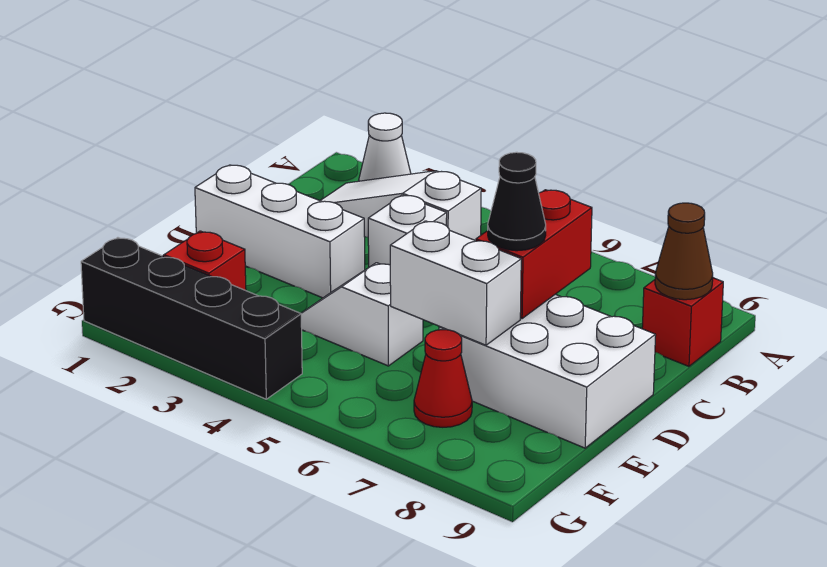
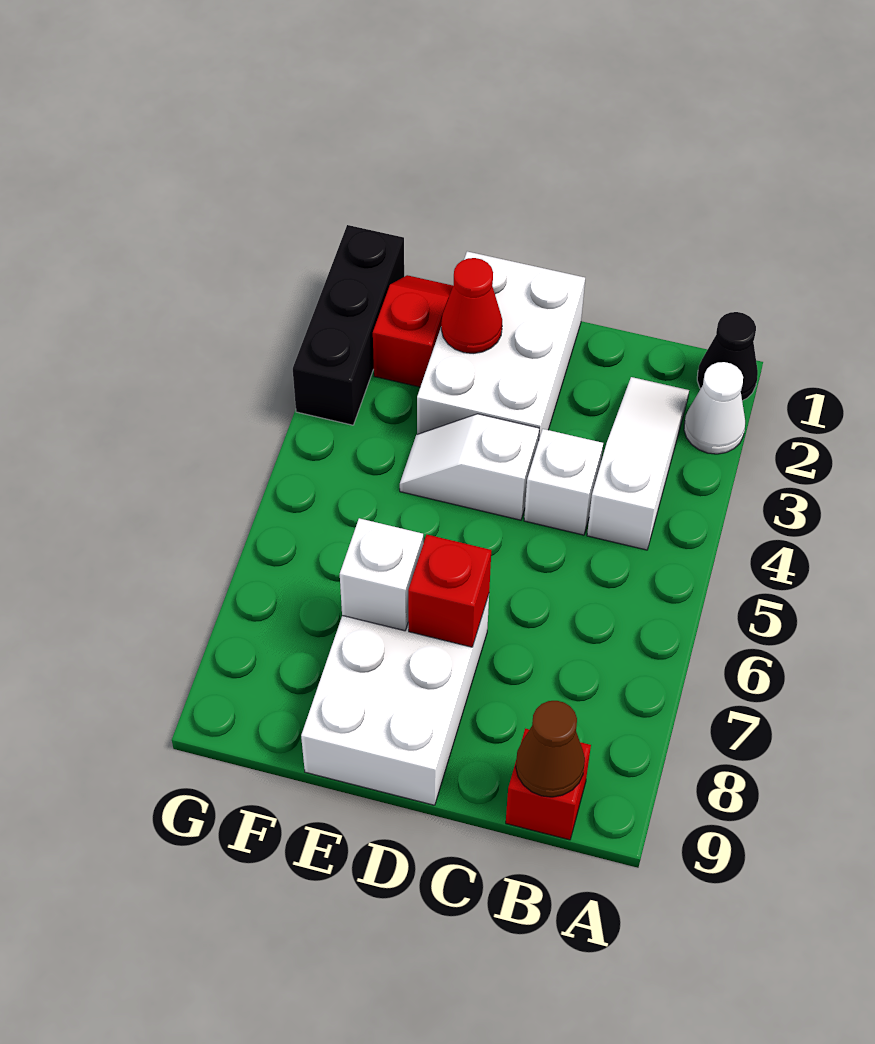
red 1x2 brick [476,190,592,319] -> red 1x1 brick [408,535,491,647]
white 1x3 brick [195,165,365,298] -> white 2x3 brick [417,251,585,442]
black 1x1 cone [488,152,546,251] -> black 1x1 cone moved to [697,312,758,401]
white 1x2 slope [301,263,423,366] -> white 1x2 slope turned to [400,414,539,520]
white 1x2 brick [390,221,521,345] -> white 1x1 brick [340,518,423,631]
red 1x1 cone [414,330,472,427] -> red 1x1 cone moved to [441,258,502,354]
black 1x4 brick [81,238,302,399] -> black 1x3 brick [293,225,404,425]

